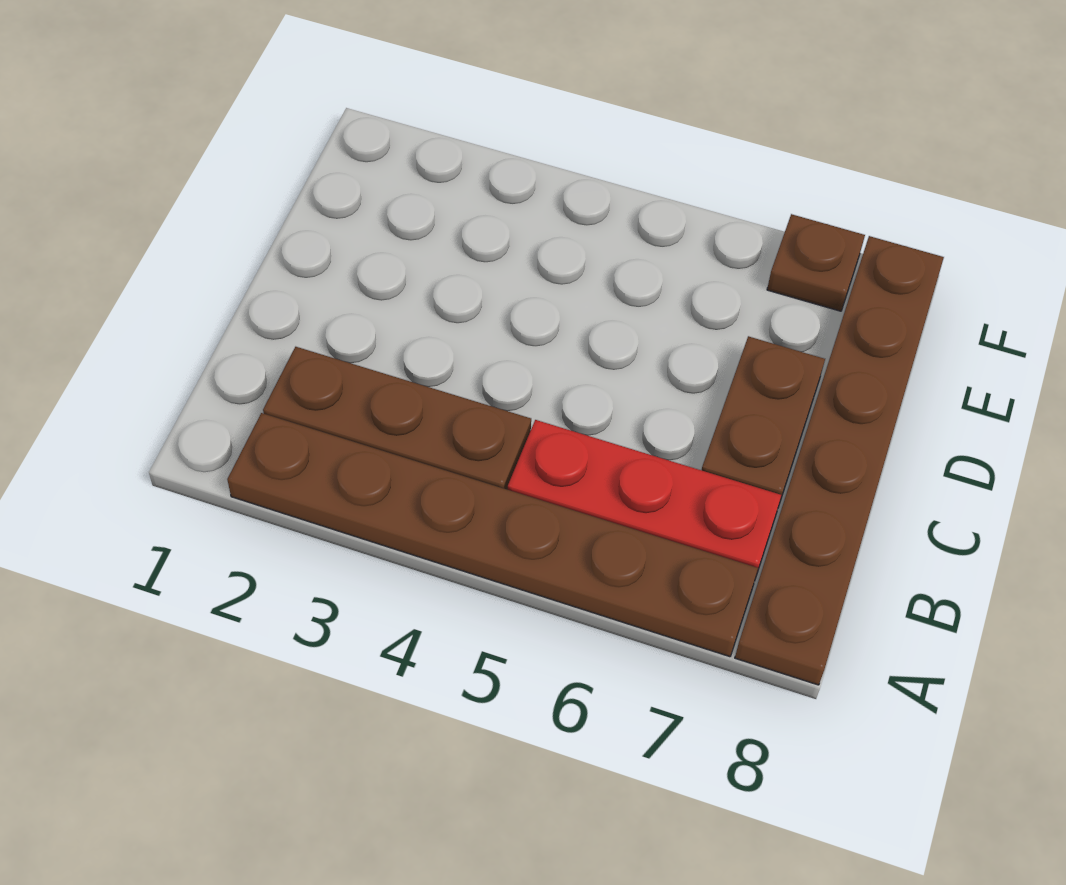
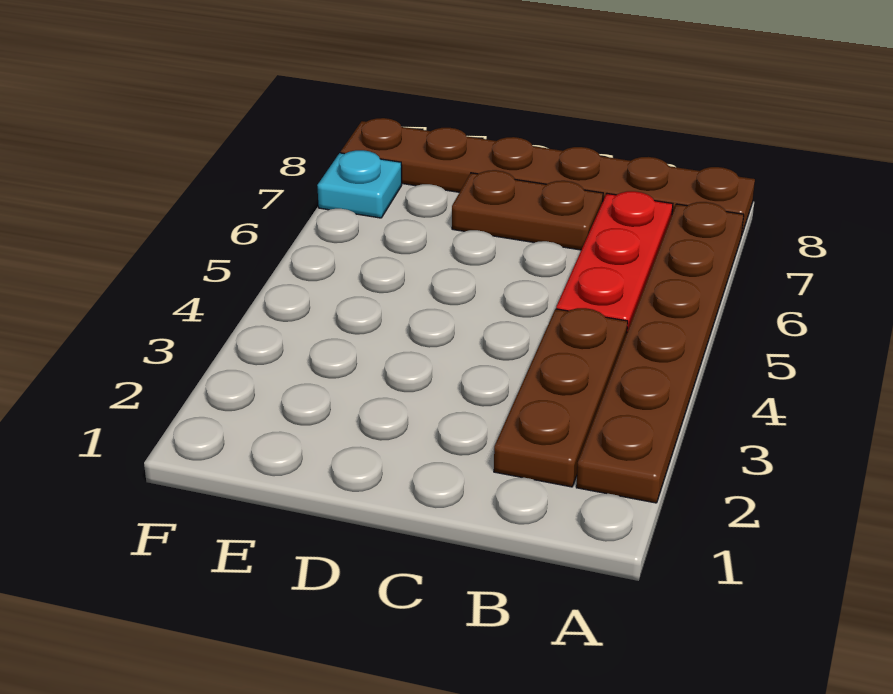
brown 1x1 plate [767,214,865,311] -> cyan 1x1 plate [317,150,402,218]

